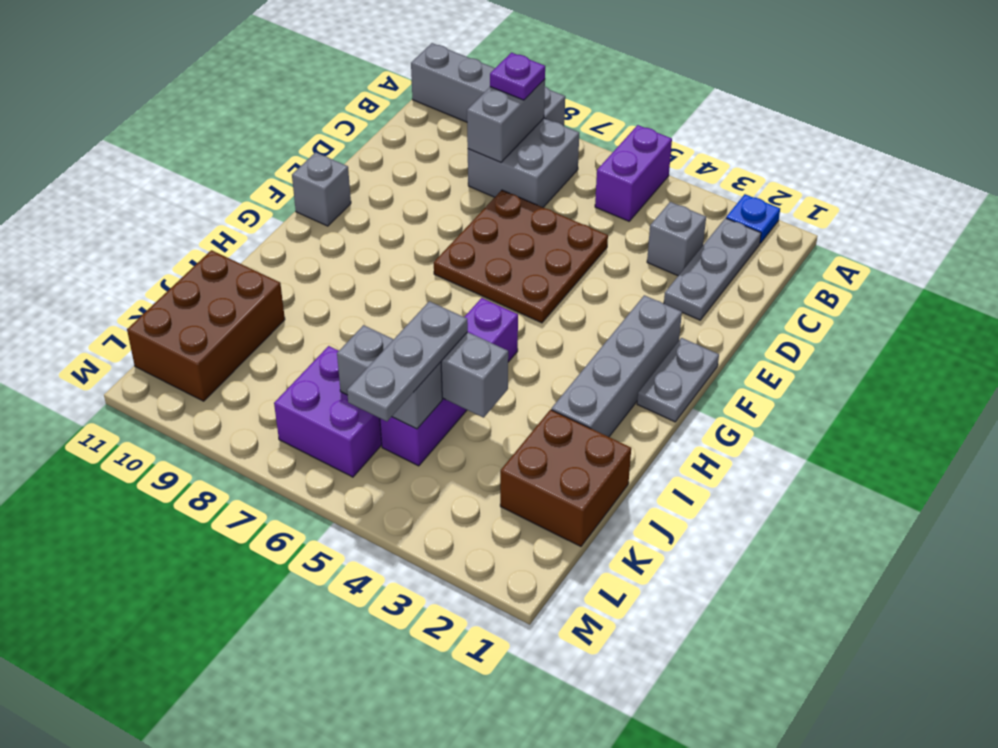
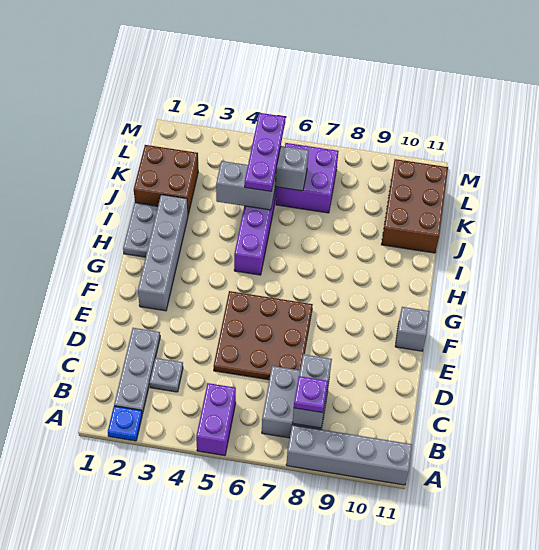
grey 1x1 brick [647,202,706,276] -> grey 1x1 plate [150,358,183,392]
grey 1x2 plate [637,338,719,422] -> grey 1x2 plate moved to [123,203,158,257]
grey 1x3 plate [347,301,468,421] -> purple 1x3 plate [245,113,285,191]

